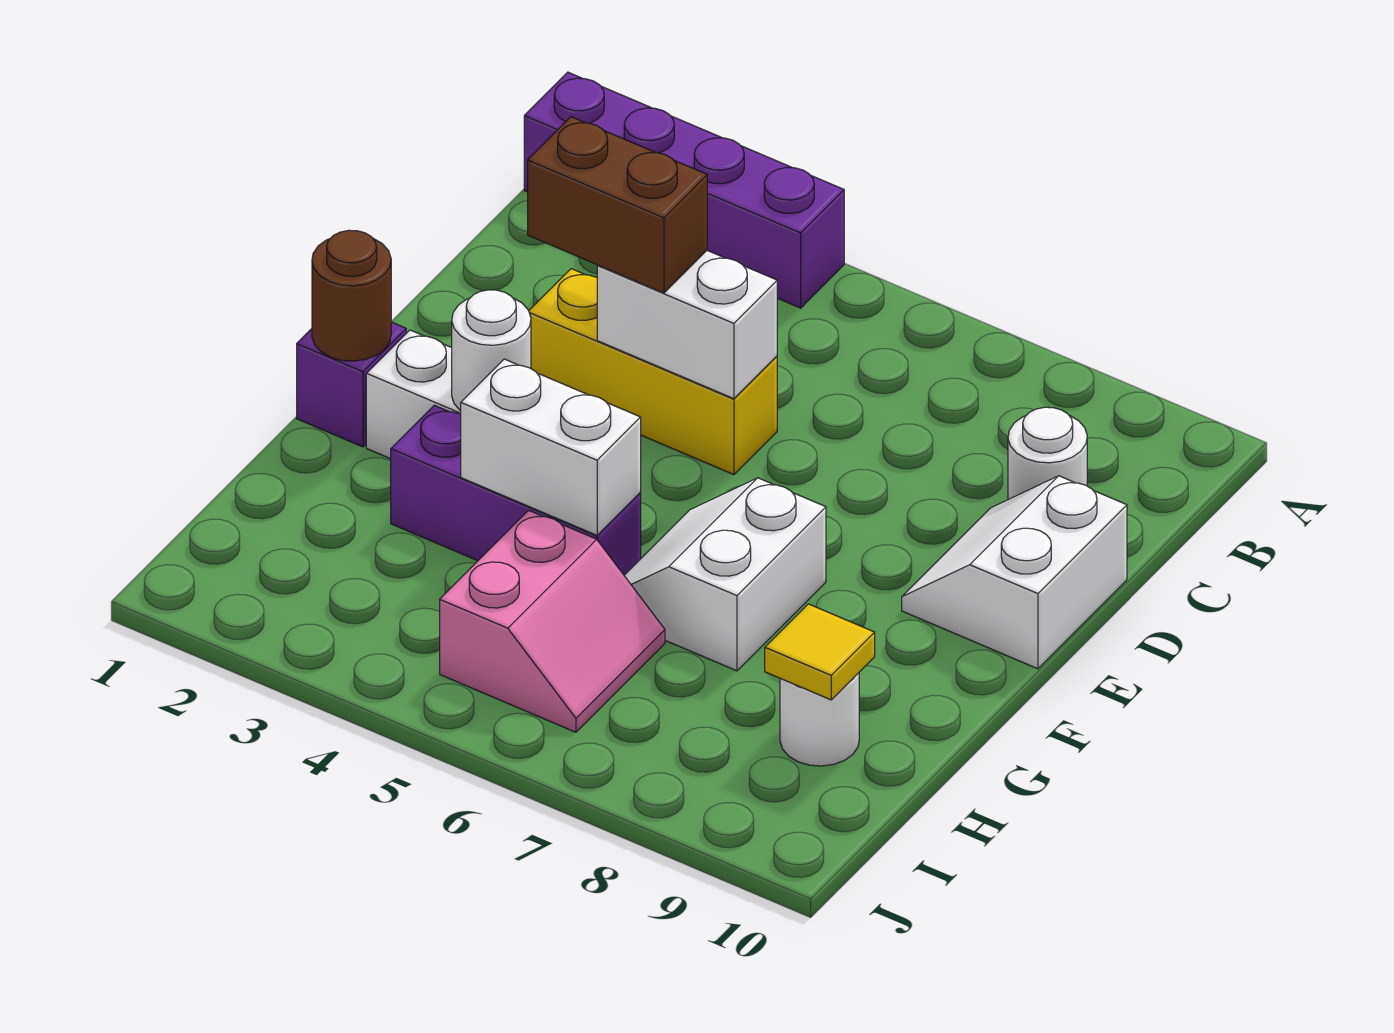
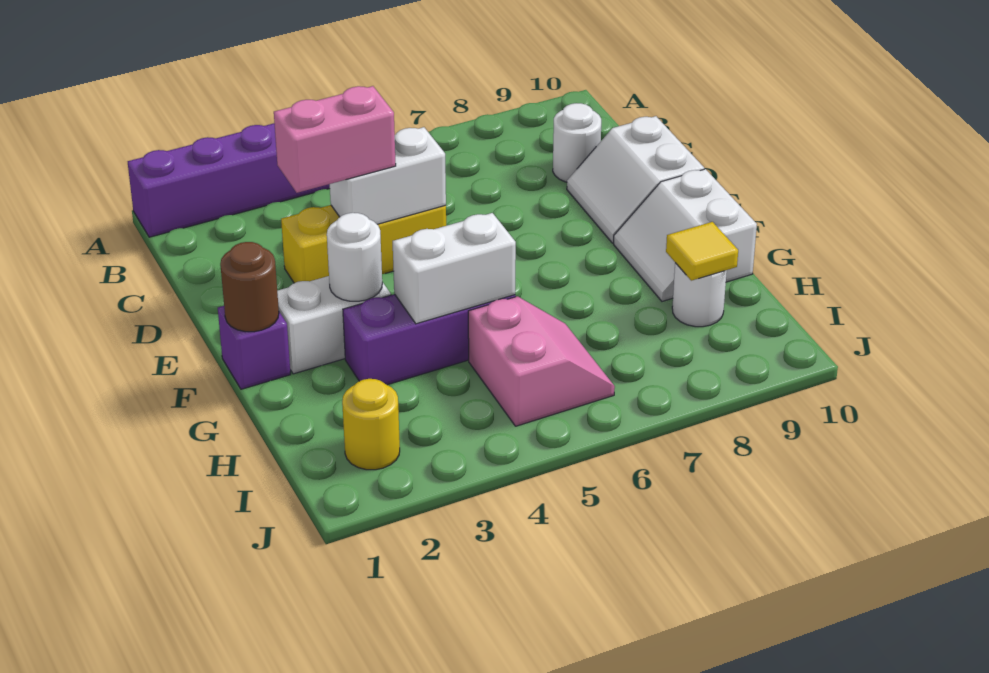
brown 1x2 brick [528,117,707,293] -> pink 1x2 brick [274,86,396,193]
white 2x2 slope [624,478,826,671] -> white 2x2 slope moved to [614,169,757,301]
none -> yellow 1x1 round brick [342,379,400,470]

